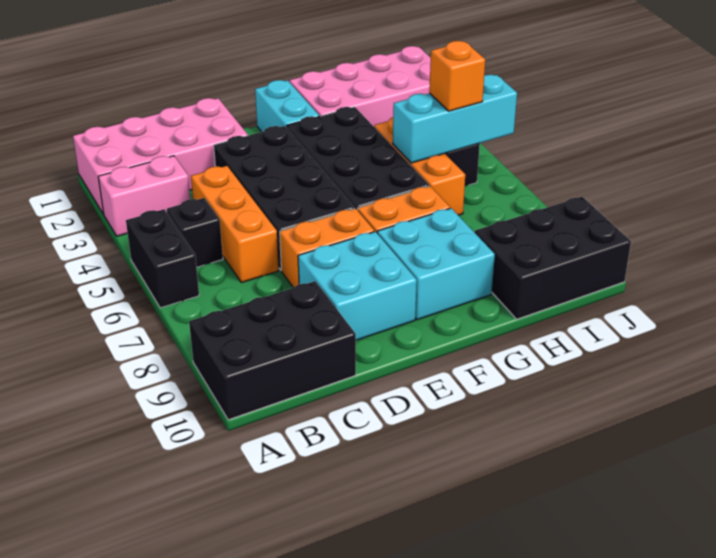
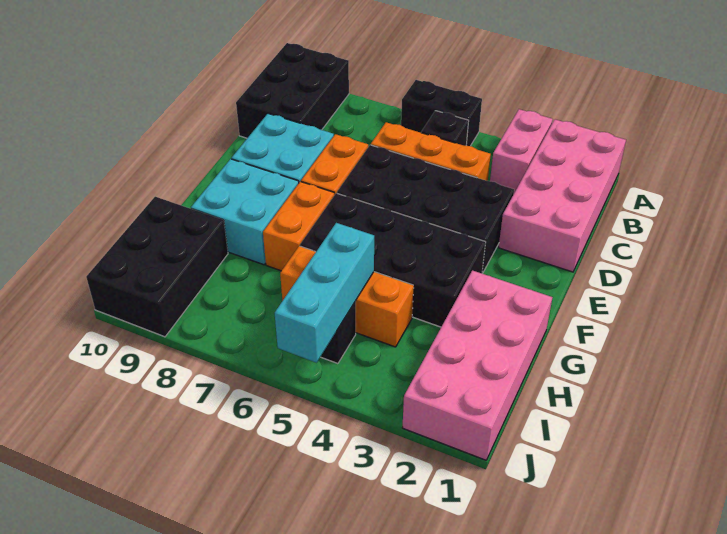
cyan 1x2 brick [255,80,319,132] -> none
orange 1x1 brick [429,41,485,111] -> none

